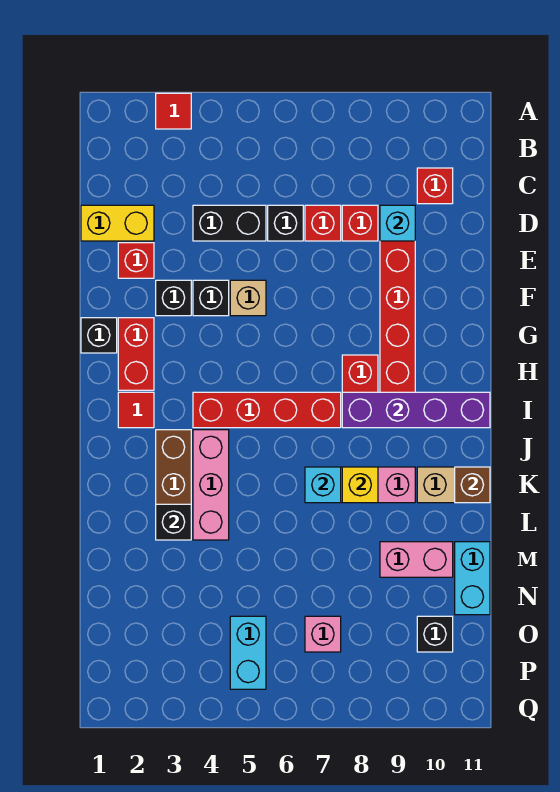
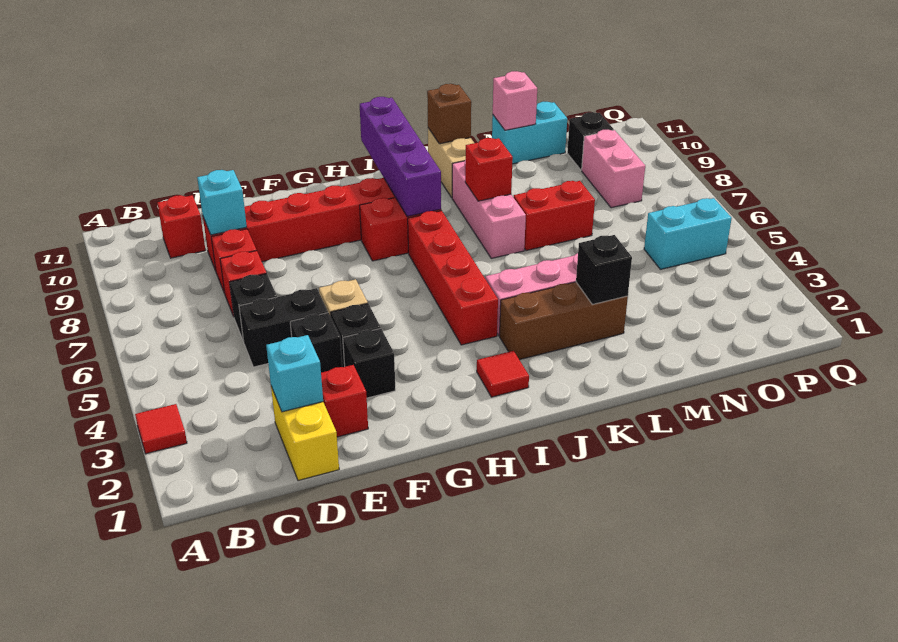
black 1x2 brick [193,205,266,241] -> black 1x2 brick turned to [239,288,328,367]
black 1x1 brick [81,318,117,353] -> black 1x1 brick moved to [290,313,342,372]
red 1x2 brick [118,318,154,390] -> red 1x2 brick moved to [514,181,595,251]
cyan 1x1 brick [305,467,341,503] -> cyan 1x1 brick moved to [266,335,323,412]
yellow 1x1 brick [342,467,378,503] -> red 1x1 brick [465,138,513,201]
pink 1x2 brick [380,542,453,577] -> pink 1x2 brick moved to [582,130,645,208]
pink 1x1 brick [305,616,341,652] -> pink 1x1 brick moved to [493,71,537,130]

